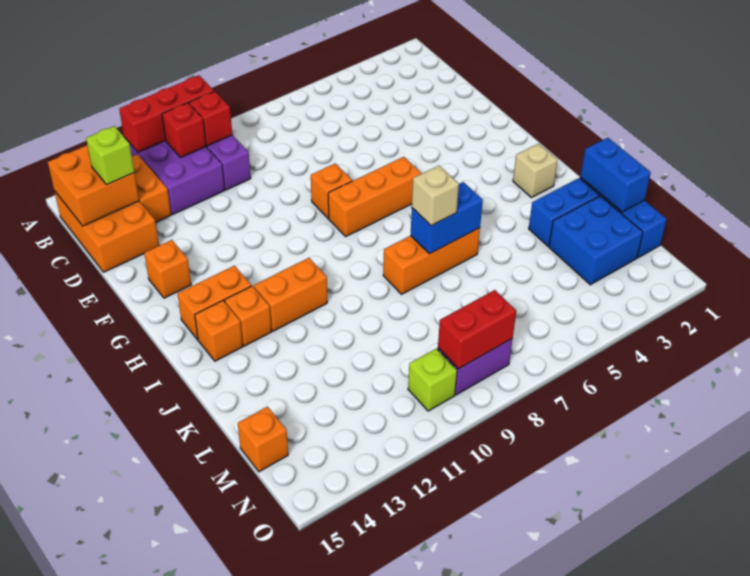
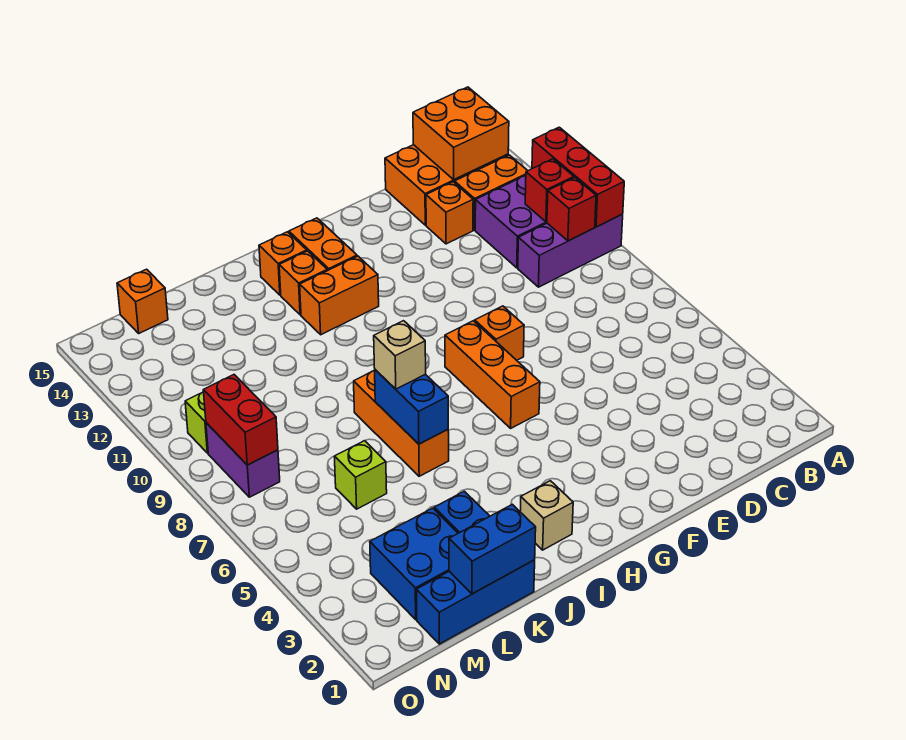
lime 1x1 brick [86,126,134,185] -> lime 1x1 brick moved to [334,441,387,509]
orange 1x1 brick [144,240,191,298] -> orange 1x1 brick moved to [426,182,473,244]
orange 1x2 brick [254,258,327,331] -> orange 1x2 brick turned to [300,256,379,335]

